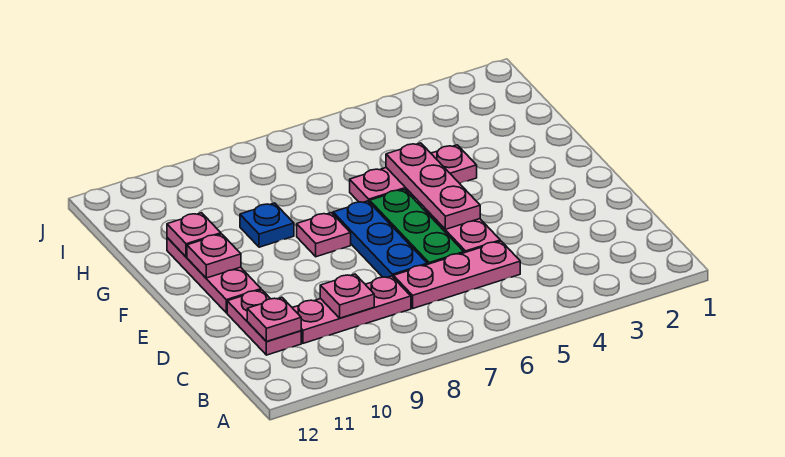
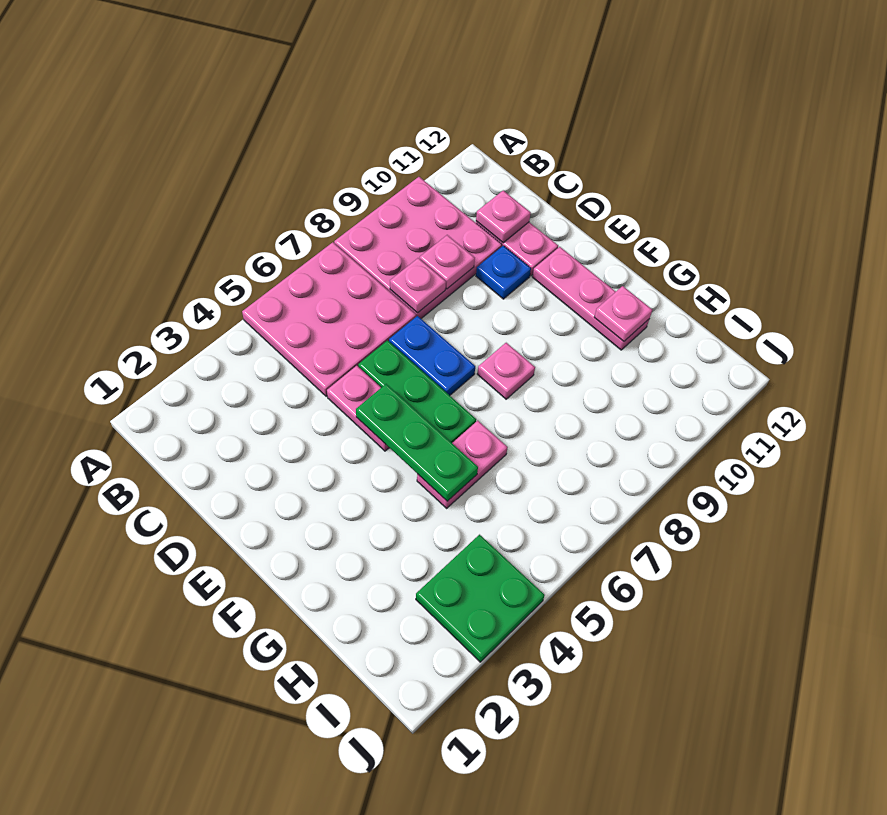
pink 1x3 plate [393,241,520,308] -> pink 3x3 plate [242,242,416,396]
pink 1x3 plate [293,276,411,343] -> pink 3x3 plate [334,177,502,318]
blue 1x3 plate [333,201,427,277] -> blue 1x2 plate [389,316,475,395]
pink 1x3 plate [386,143,480,229] -> green 1x3 plate [356,384,478,501]
pink 1x1 plate [187,234,241,278] -> pink 1x1 plate moved to [390,258,446,313]
pink 1x3 plate [350,145,477,203] -> pink 1x2 plate [417,421,508,508]
blue 1x1 plate [240,203,294,247] -> blue 1x1 plate moved to [476,246,531,299]
none -> green 2x2 plate [416,535,545,662]

